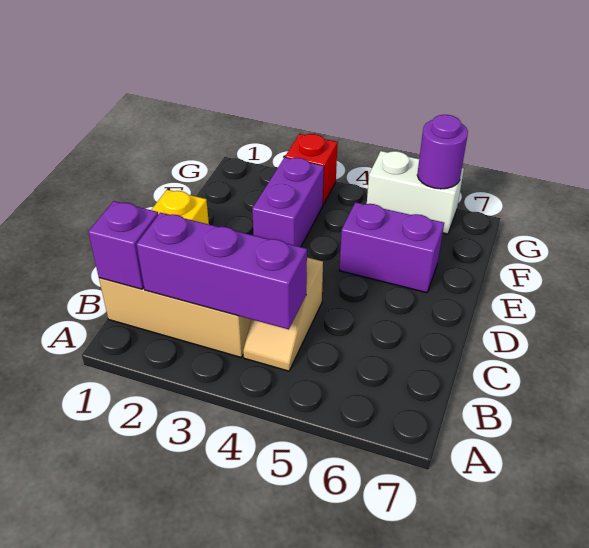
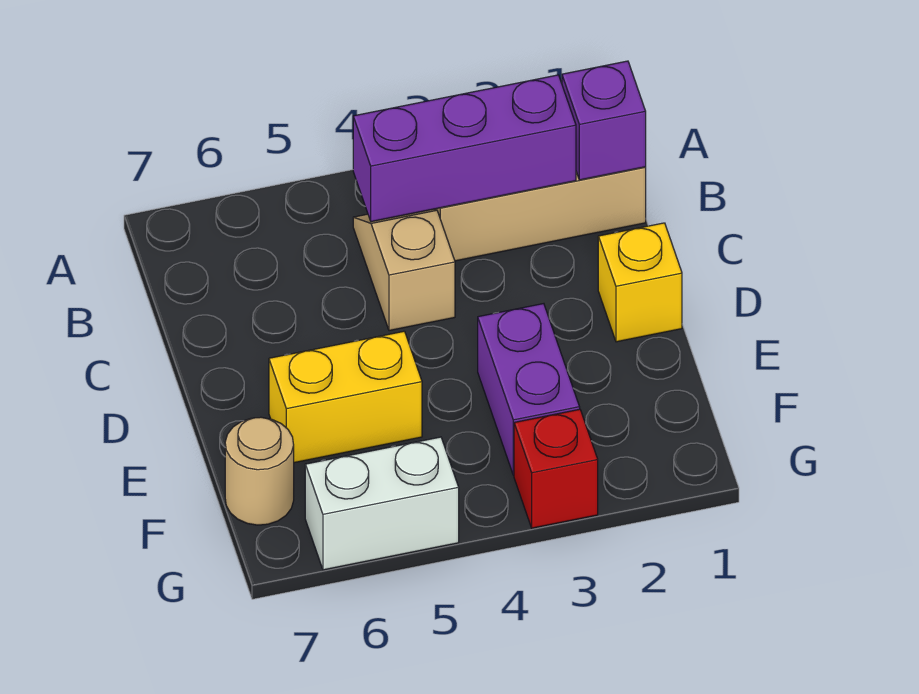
purple 1x2 brick [339,202,444,293] -> yellow 1x2 brick [269,331,422,463]
none -> tan 1x1 round brick [225,417,294,525]
purple 1x1 round brick [417,115,468,189] -> none

